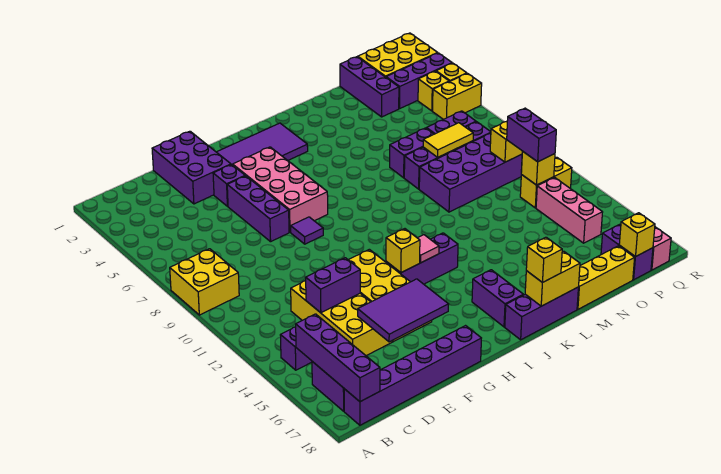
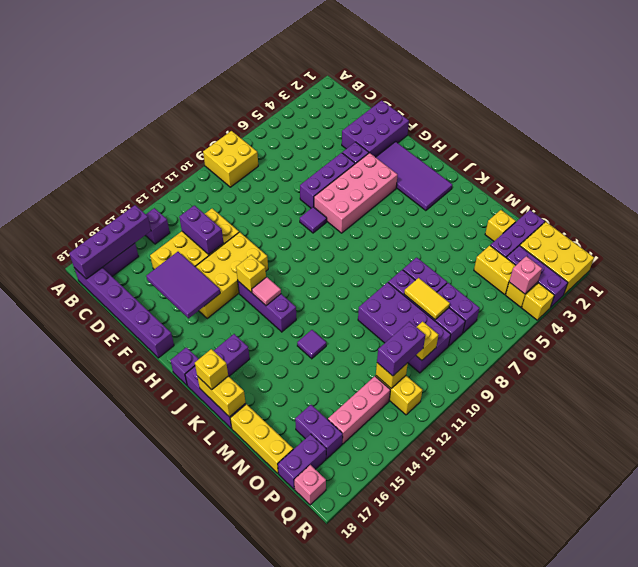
none -> purple 1x1 brick [170,347,198,385]
none -> purple 1x1 tile [297,330,326,359]
none -> purple 1x2 brick [295,405,343,459]
yellow 1x1 brick [619,213,655,257] -> yellow 1x1 brick moved to [485,210,516,241]
none -> pink 1x1 brick [509,256,542,294]
yellow 1x2 brick [433,73,482,119] -> yellow 1x2 brick moved to [474,246,516,295]

